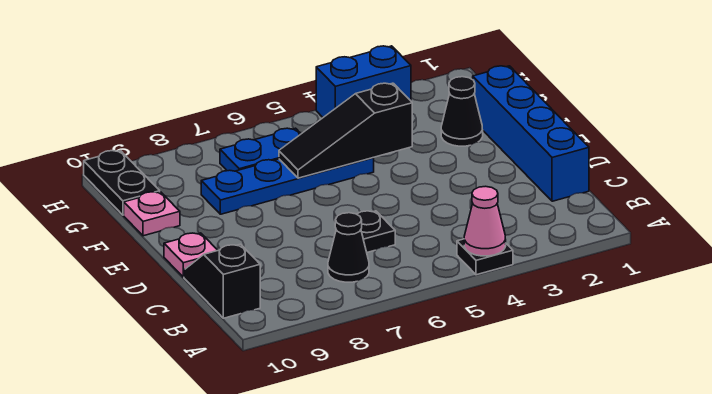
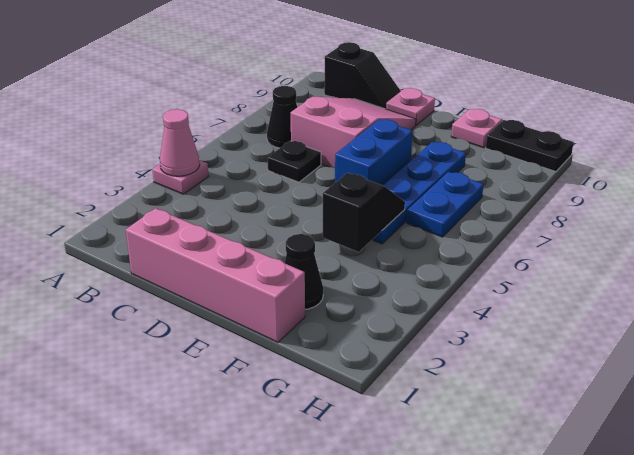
black 1x1 plate [457,239,513,275] -> pink 1x1 plate [152,160,208,194]
blue 1x4 brick [473,66,589,201] -> pink 1x4 brick [126,208,305,342]
none -> pink 2x3 slope [291,97,416,168]
black 1x3 slope [279,83,412,178] -> black 1x2 slope [323,173,405,252]
blue 1x2 brick [316,46,411,117] -> blue 1x2 brick moved to [335,119,412,185]

